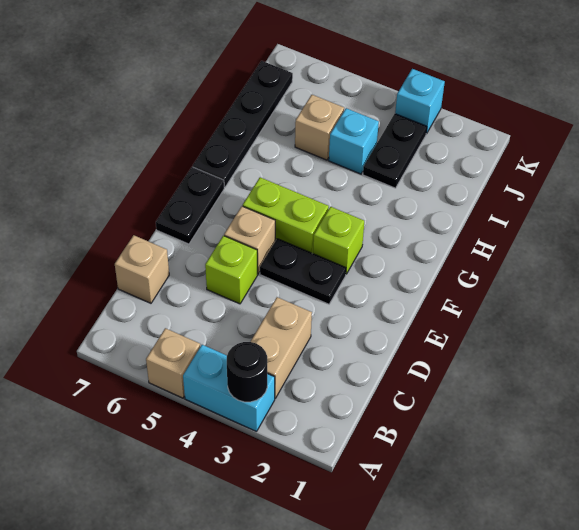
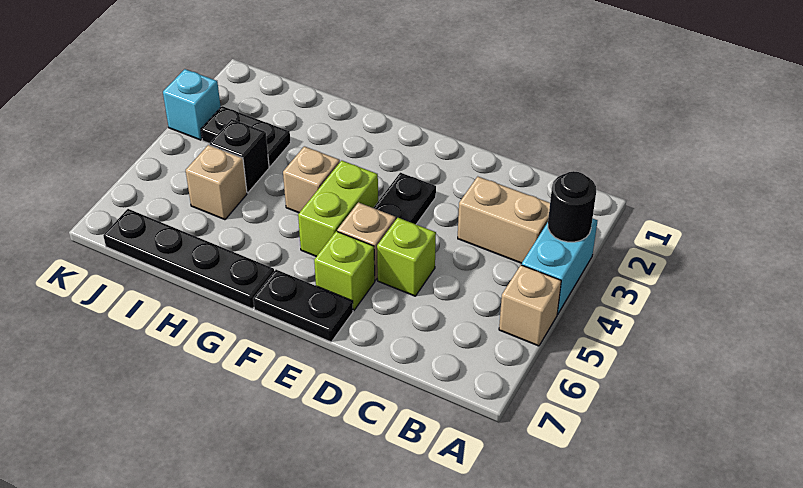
tan 1x1 brick [115,235,169,303] -> tan 1x1 brick moved to [283,146,340,213]
lime 1x1 brick [313,207,364,274] -> lime 1x1 brick moved to [314,231,375,311]
cyan 1x1 brick [329,108,379,174] -> black 1x1 brick [209,119,269,193]

